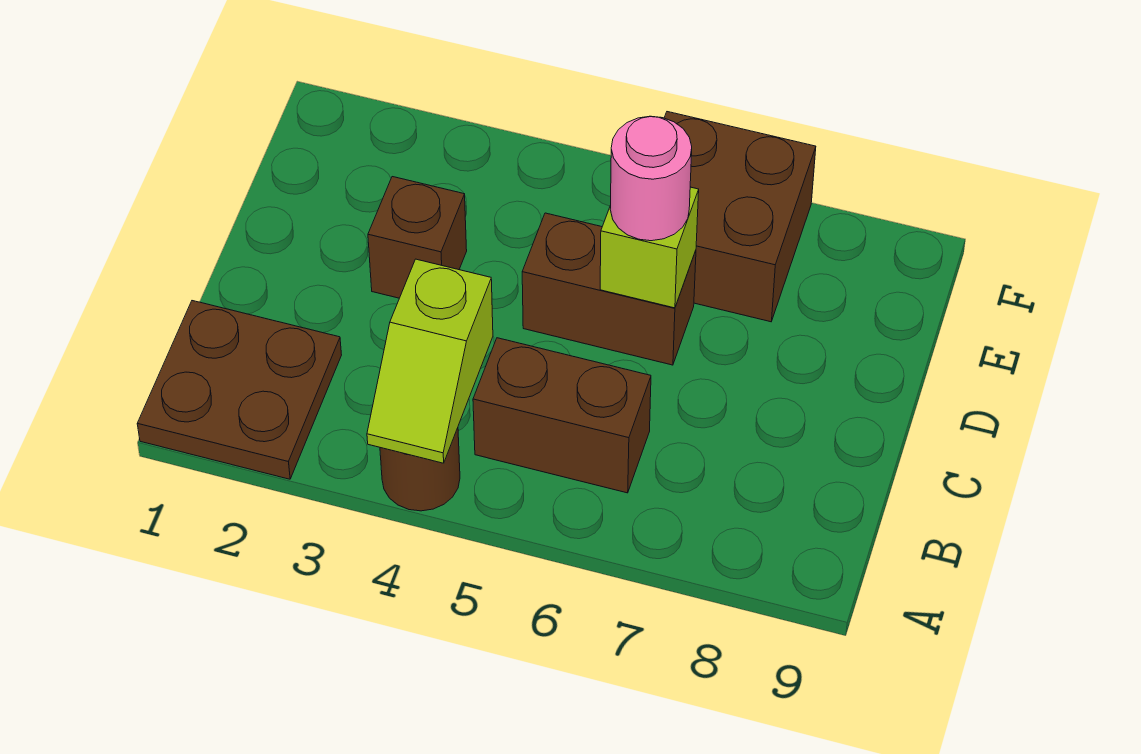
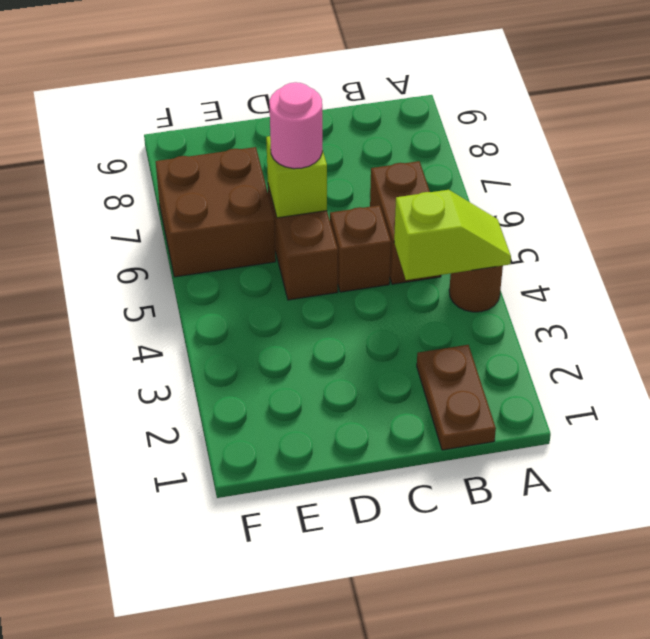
brown 2x2 plate [137,301,341,479] -> brown 1x2 plate [417,345,496,450]
brown 1x1 brick [368,177,467,298] -> brown 1x1 brick moved to [330,205,391,292]

